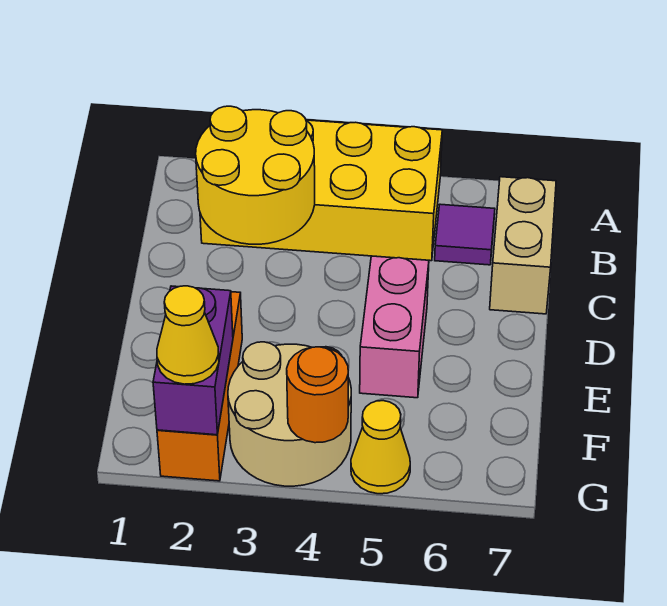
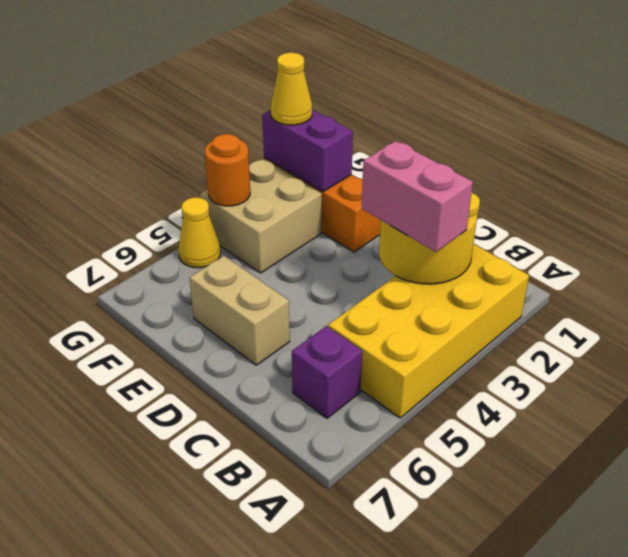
purple 1x1 tile [435,204,495,265] -> purple 1x1 brick [292,326,362,418]
tan 1x2 brick [490,177,556,314] -> tan 1x2 brick moved to [189,256,290,365]
pink 1x2 brick [360,256,429,398] -> pink 1x2 brick moved to [362,141,473,252]
tan 2x2 round brick [228,342,351,486] -> tan 2x2 brick [200,159,322,273]

